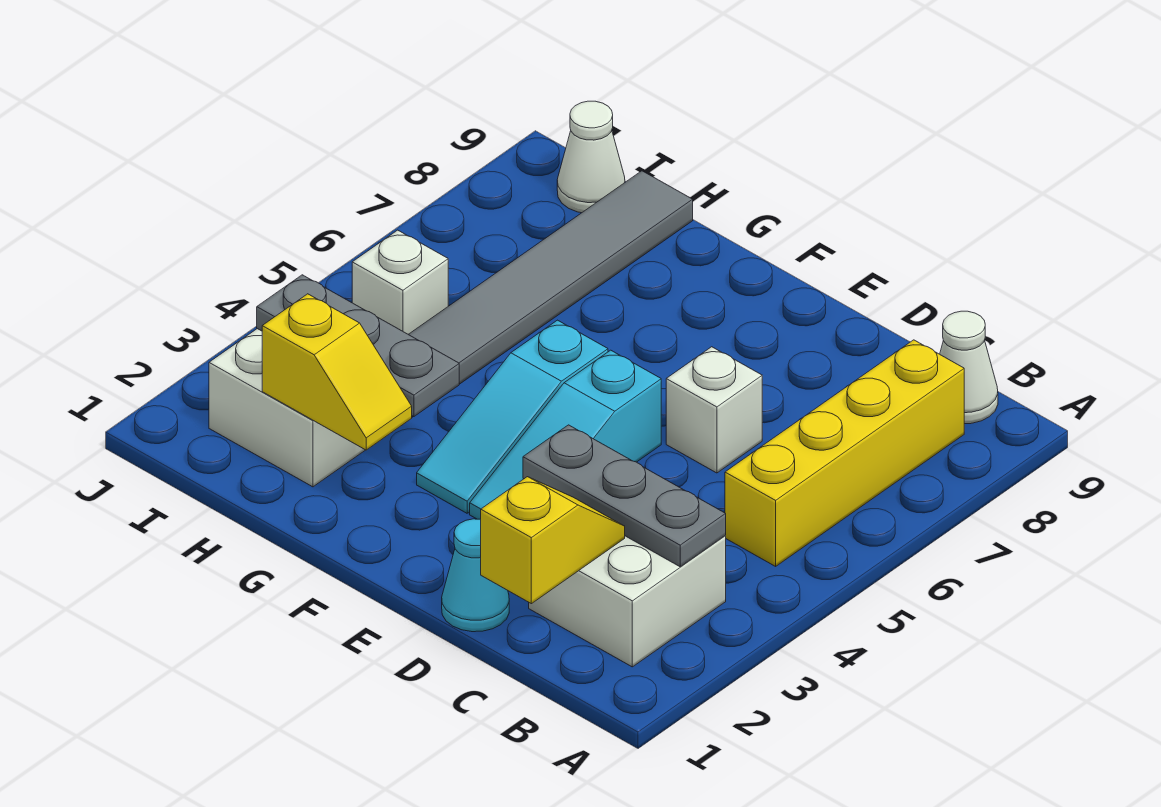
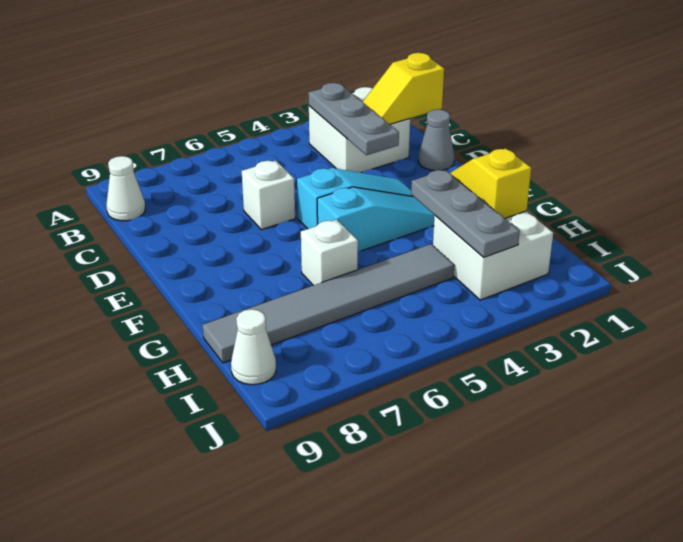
yellow 1x4 brick [725,340,964,566] -> none
cyan 1x1 cone [442,519,509,632] -> grey 1x1 cone [418,109,454,171]
white 1x1 brick [352,230,448,334] -> white 1x1 brick moved to [301,220,358,285]

